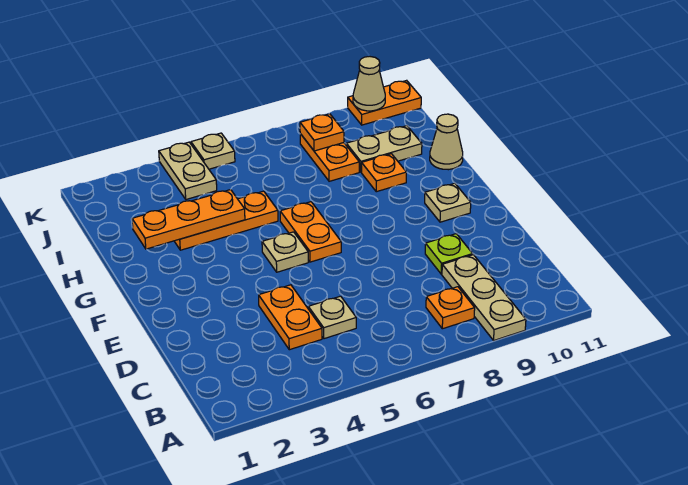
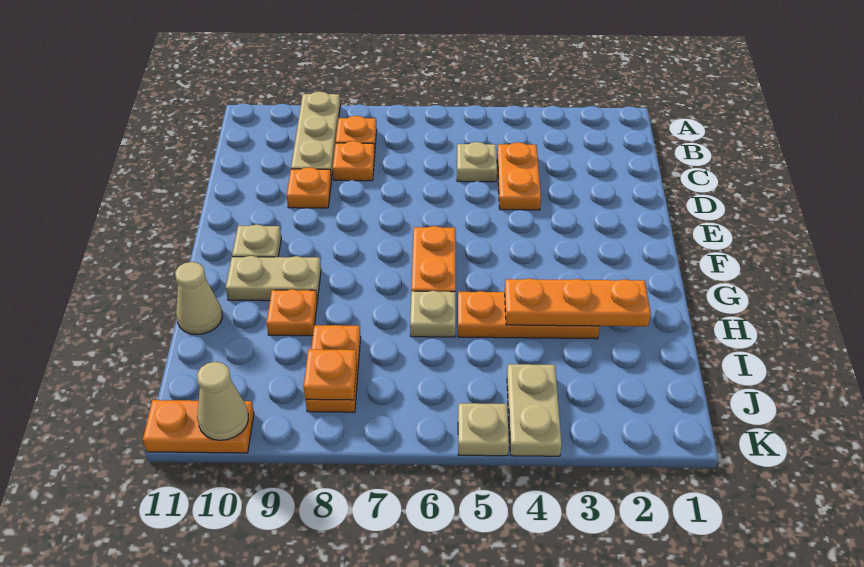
none -> orange 1x1 plate [333,141,375,181]
lime 1x1 plate [425,234,473,274] -> orange 1x1 plate [287,167,331,208]
tan 1x1 plate [262,232,308,272] -> tan 1x1 plate moved to [410,291,456,337]
tan 1x2 plate [346,126,422,172] -> tan 1x2 plate moved to [226,256,321,301]

